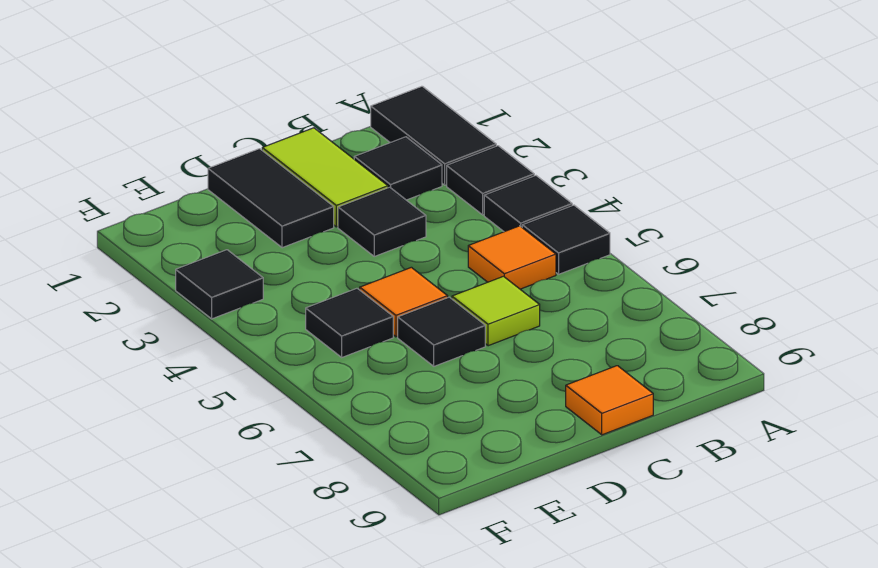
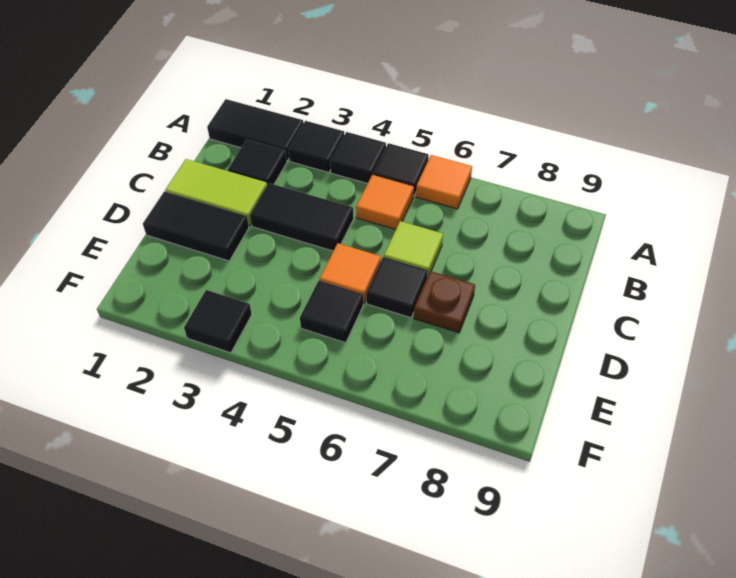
black 1x1 tile [338,187,426,256] -> black 1x2 tile [250,183,354,251]
orange 1x1 tile [566,366,653,435] -> orange 1x1 tile moved to [416,155,472,209]
none -> brown 1x1 plate [414,271,475,333]

